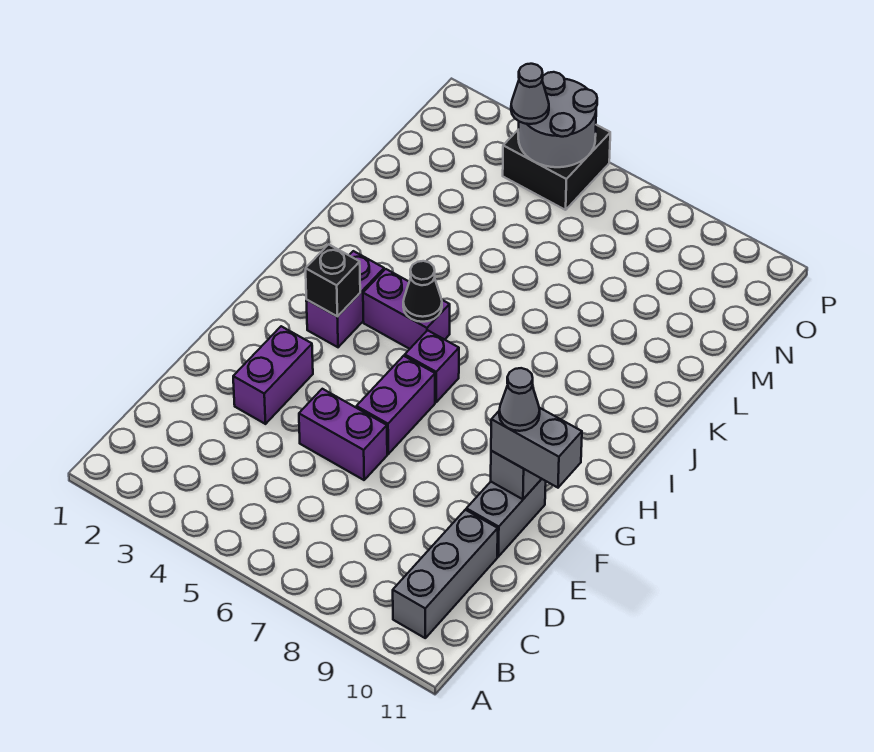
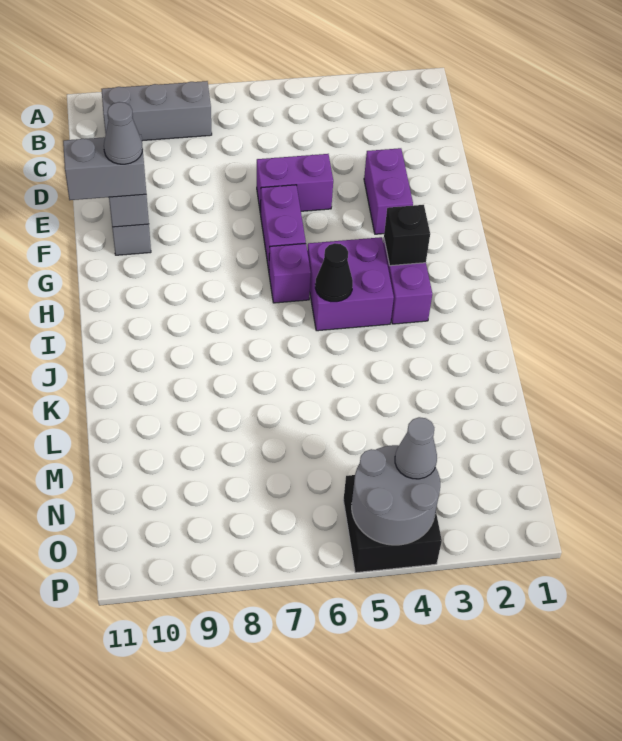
grey 1x3 brick [393,510,498,638] -> grey 1x3 brick turned to [101,81,212,141]
purple 1x2 brick [363,269,450,349] -> purple 2x2 brick [307,237,394,331]

